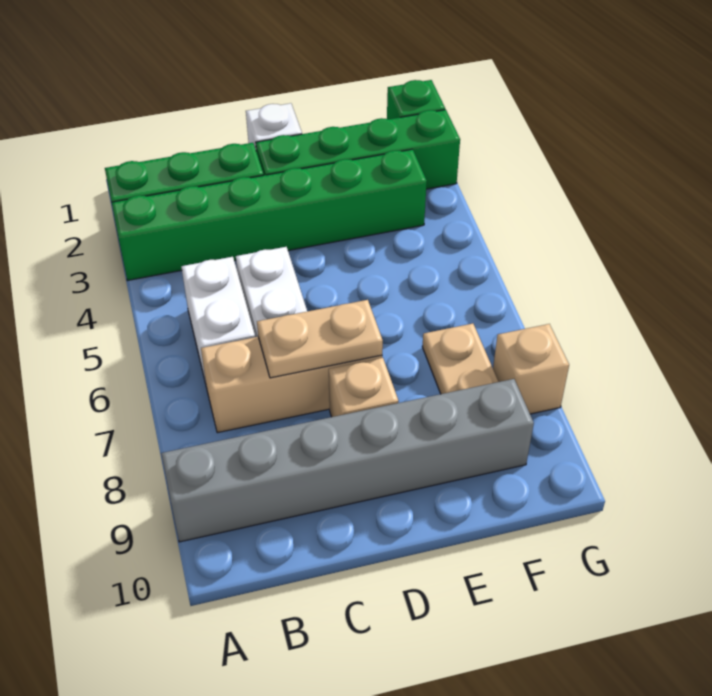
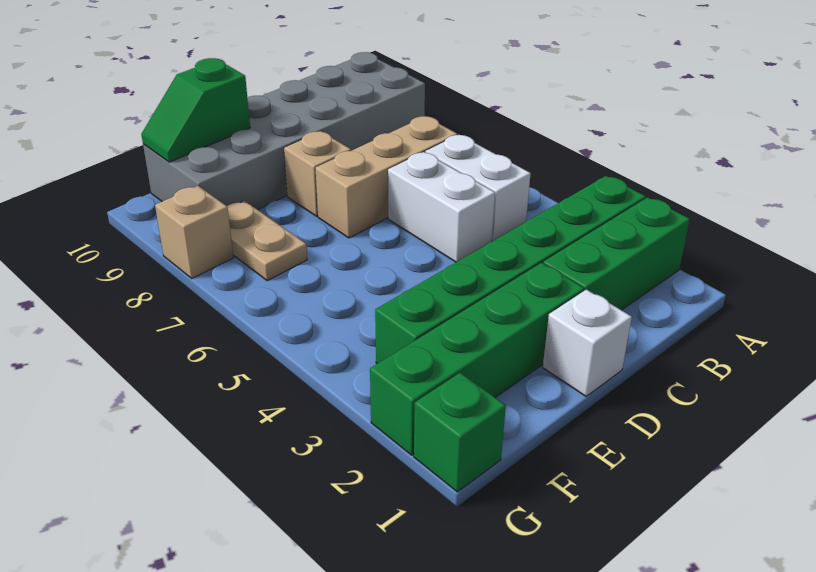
grey 1x6 brick [161,379,534,542] -> grey 2x6 brick [143,52,425,210]
tan 1x2 plate [257,300,383,378] -> none
none -> green 1x2 slope [141,58,250,162]

